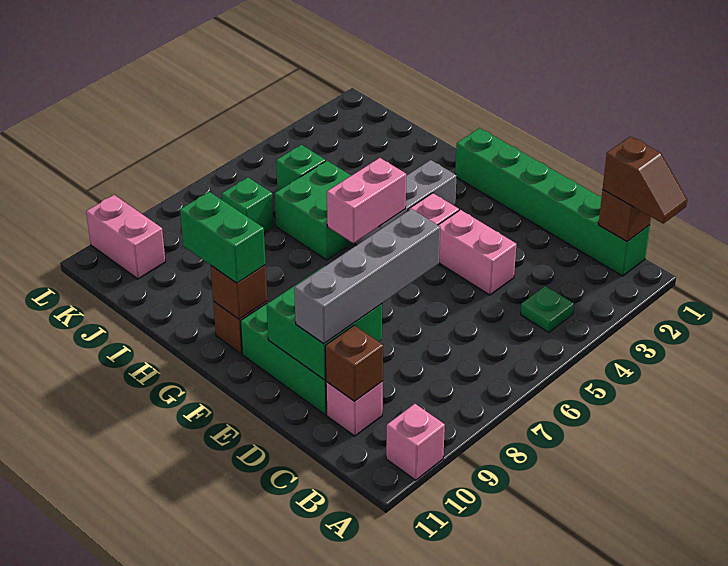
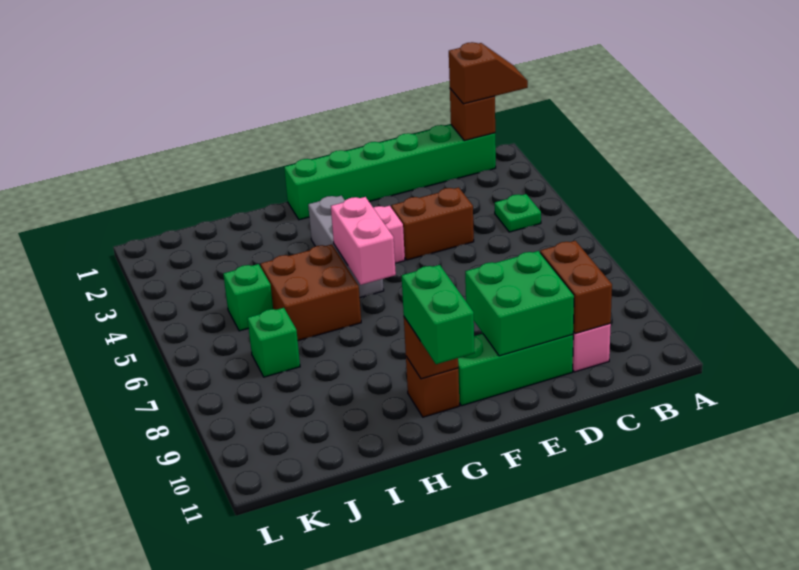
pink 1x1 brick [386,404,445,480] -> none
brown 1x1 brick [325,325,383,401] -> brown 1x2 brick [540,241,612,334]
pink 1x2 brick [439,210,516,295] -> brown 1x2 brick [391,187,474,260]
grey 1x4 brick [294,209,440,344] -> none
green 1x2 brick [180,192,266,283] -> green 1x2 brick turned to [402,265,475,364]
green 2x2 brick [275,161,352,260] -> brown 2x2 brick [261,244,361,341]
pink 1x2 brick [86,195,165,279] -> none

